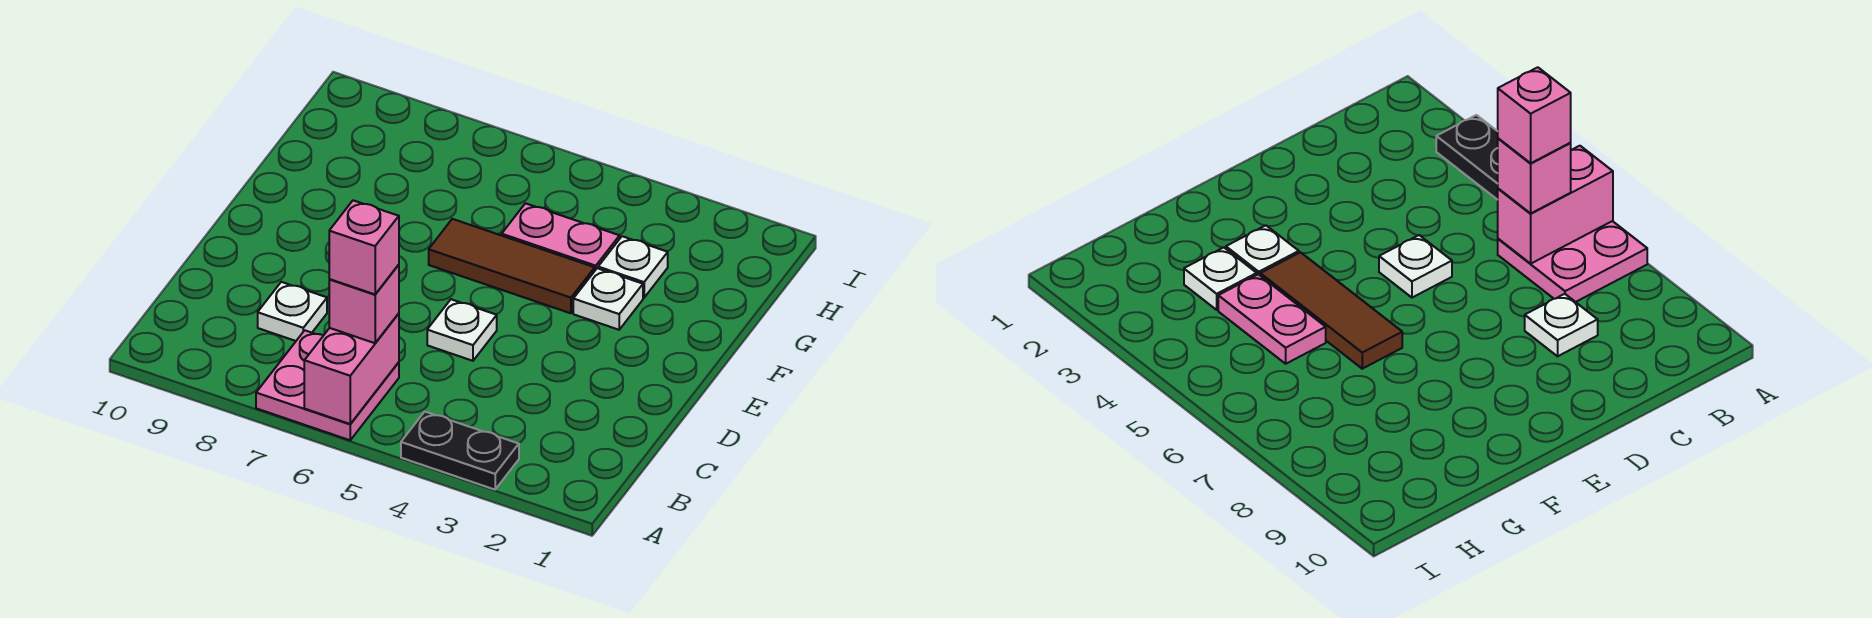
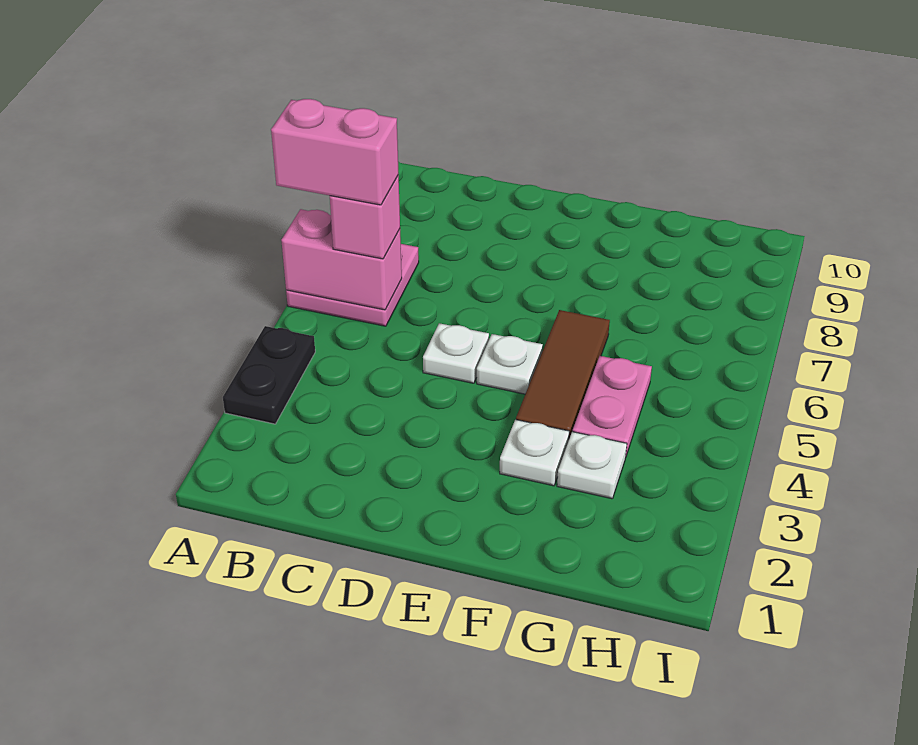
pink 1x1 brick [329,200,399,294] -> pink 1x2 brick [271,99,399,205]
white 1x1 plate [258,282,327,341] -> white 1x1 plate moved to [477,334,543,394]

